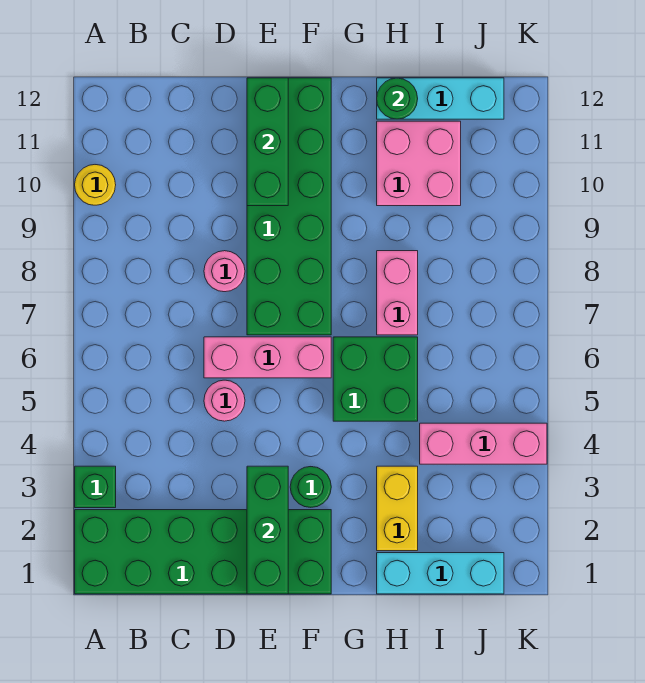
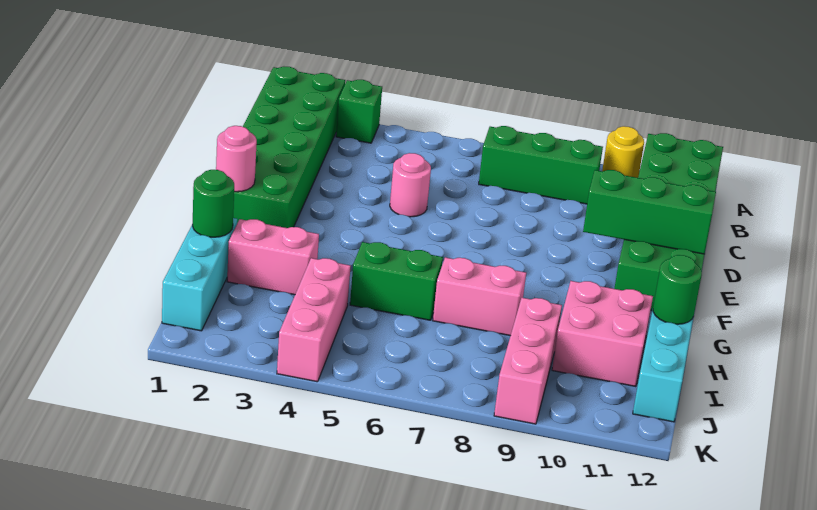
pink 1x3 brick [204,337,331,378] -> pink 1x3 brick moved to [494,298,562,424]
pink 1x1 round brick [204,251,245,292] -> pink 1x1 round brick moved to [216,126,257,192]
green 1x3 brick [247,466,288,594] -> green 1x3 brick moved to [479,126,603,204]
green 2x6 brick [247,78,331,335] -> green 2x6 brick turned to [614,133,723,311]
green 1x1 round brick [290,467,331,507] -> green 1x1 round brick moved to [193,170,234,237]
green 2x2 brick [333,337,418,421] -> green 1x2 brick [350,242,443,320]
yellow 1x2 brick [377,466,418,551] -> pink 1x2 brick [227,219,319,295]

